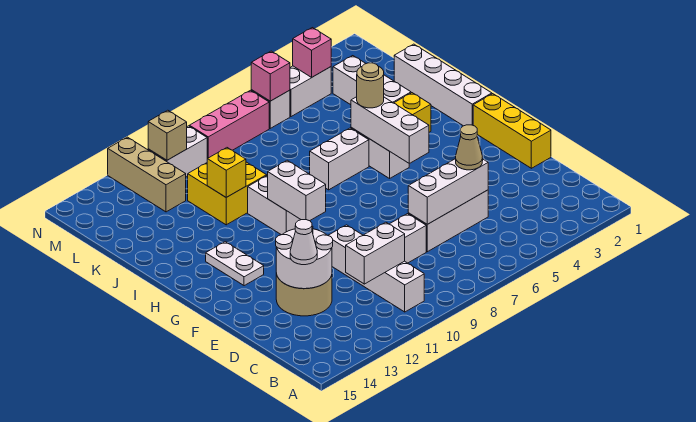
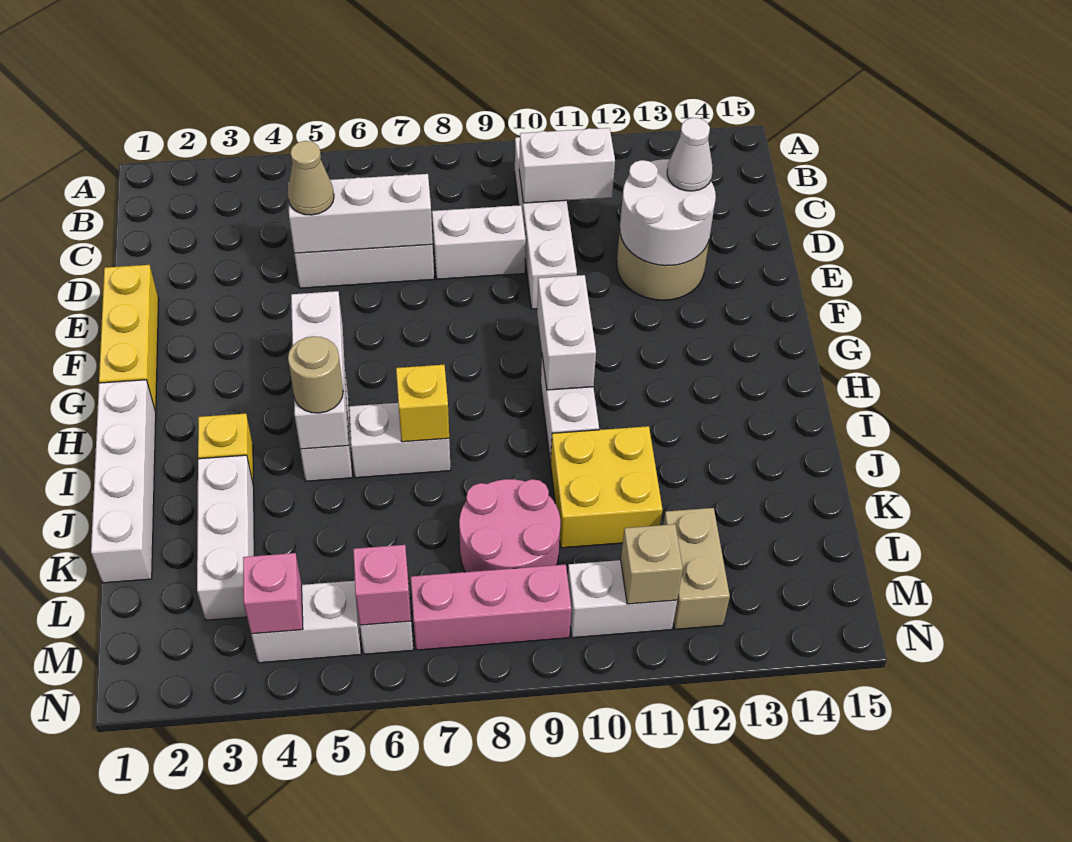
white 1x2 plate [206,242,264,286] -> none
yellow 1x1 brick [207,148,246,197] -> yellow 1x1 brick moved to [396,365,449,442]
none -> pink 2x2 round brick [459,479,560,572]
tan 1x3 brick [108,137,186,212] -> tan 1x2 brick [663,508,730,629]

